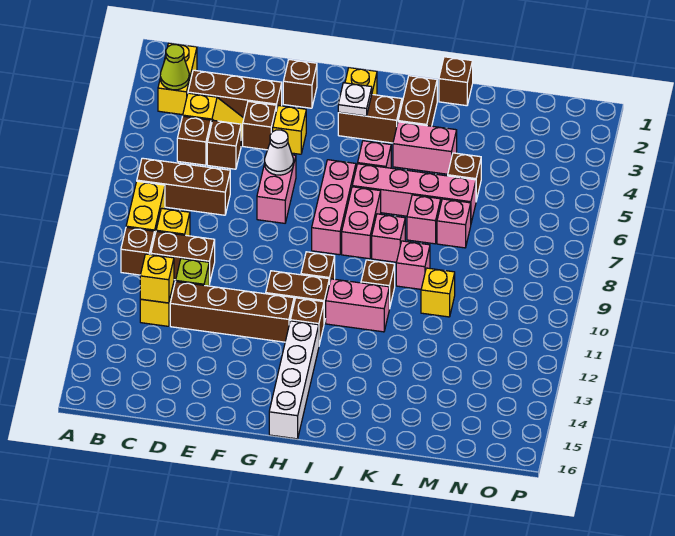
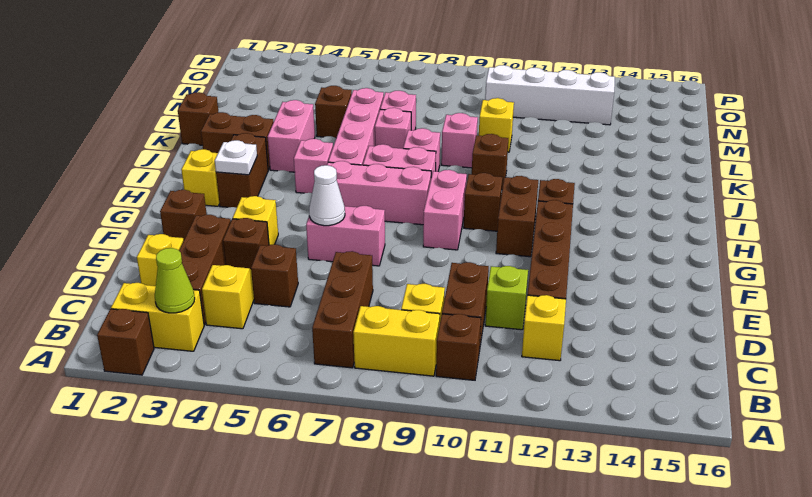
brown 1x1 brick [177,116,211,165] -> brown 1x1 brick moved to [97,309,154,375]
yellow 1x1 brick [140,254,174,303] -> yellow 1x1 brick moved to [137,234,184,286]
white 1x4 brick [269,321,319,439] -> white 1x4 brick moved to [485,65,615,125]
pink 1x2 brick [326,279,389,332] -> pink 1x2 brick moved to [423,170,467,250]

